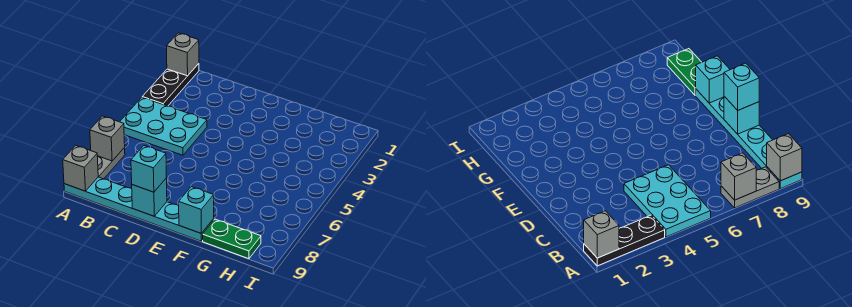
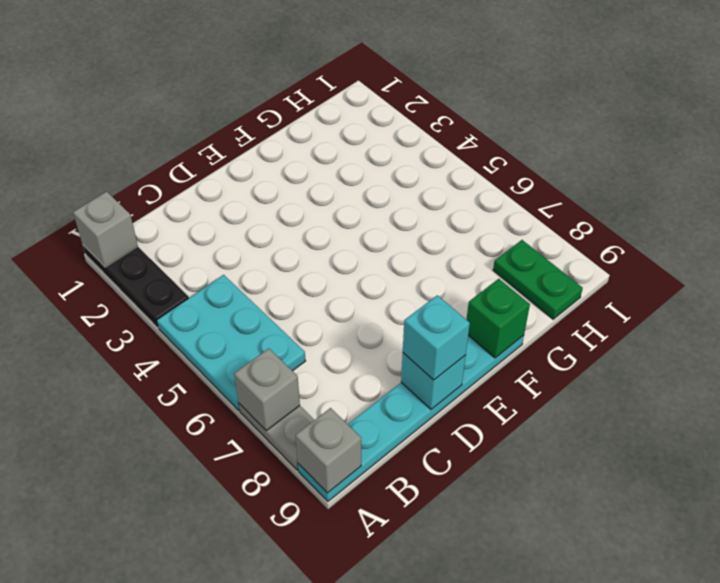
cyan 2x3 plate [120,98,207,155] -> cyan 2x3 plate turned to [157,275,306,410]
cyan 1x1 brick [179,187,214,233] -> green 1x1 brick [467,279,530,358]
green 1x2 plate [203,219,261,259] -> green 1x2 plate turned to [493,240,583,319]

